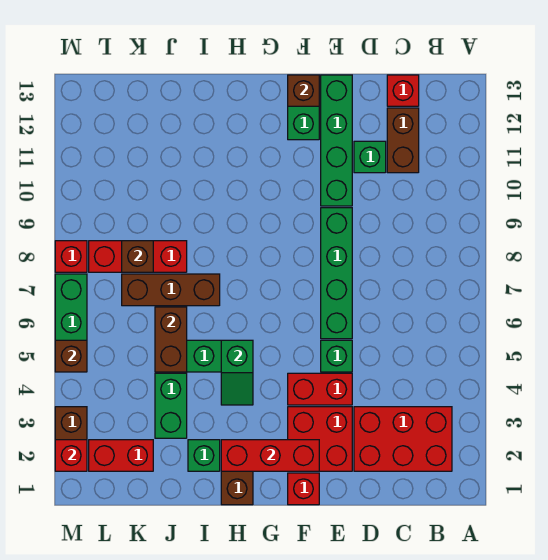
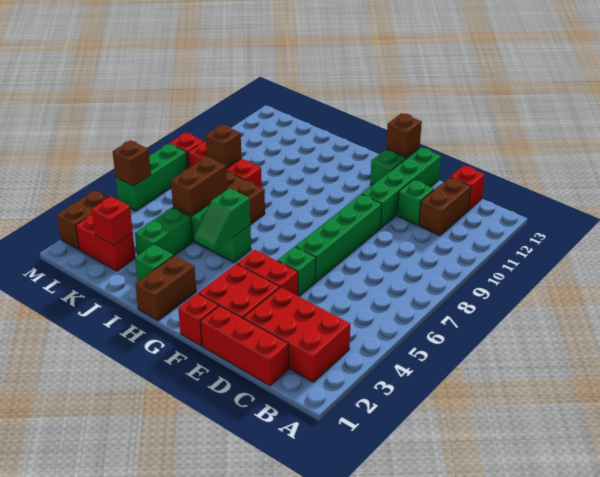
red 1x3 brick [221,440,319,471] -> red 1x3 brick moved to [201,306,289,386]
red 1x1 brick [55,440,87,471] -> red 1x1 brick moved to [92,196,133,245]

